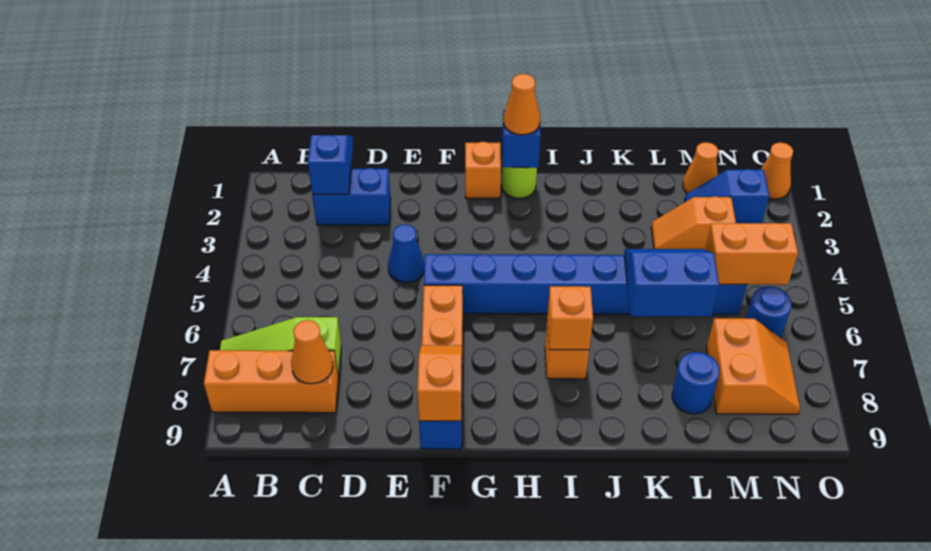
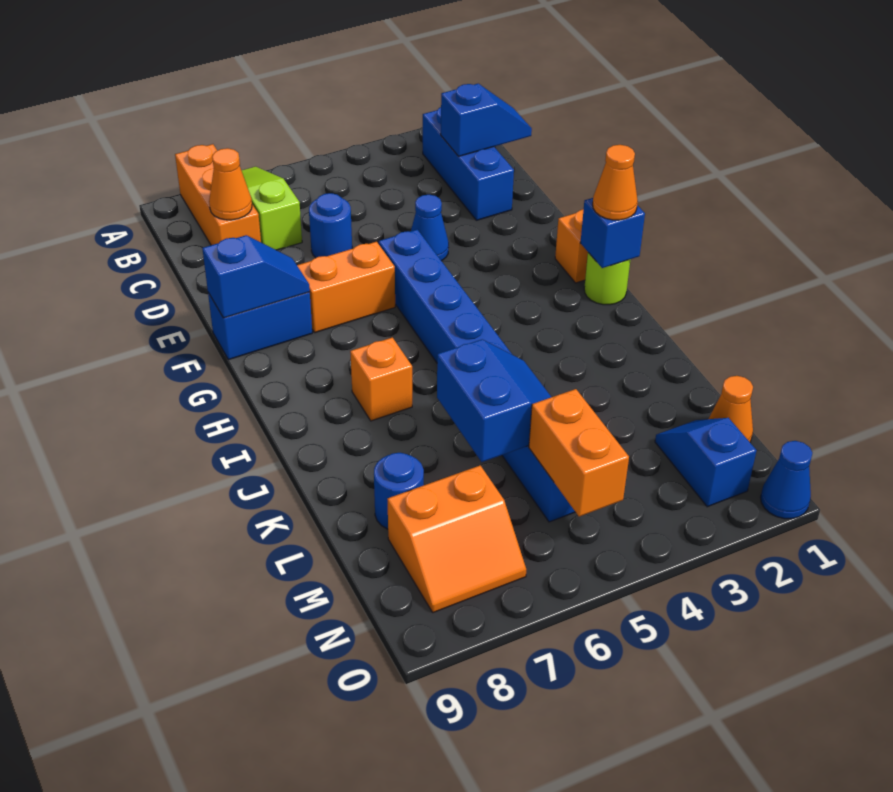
blue 1x2 brick [312,168,391,225] -> blue 1x3 brick [423,107,514,220]
orange 1x2 slope [417,345,462,421] -> blue 1x2 slope [202,235,310,318]
orange 1x1 brick [547,286,593,350] -> none
orange 1x2 slope [651,196,736,250] -> none
blue 1x1 round brick [746,286,791,338] -> blue 1x1 round brick moved to [309,193,352,258]
orange 1x1 cone [761,142,793,199] -> blue 1x1 cone [760,441,812,519]

